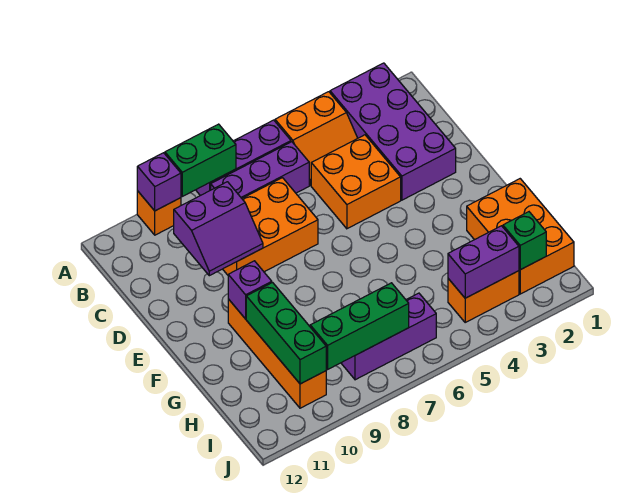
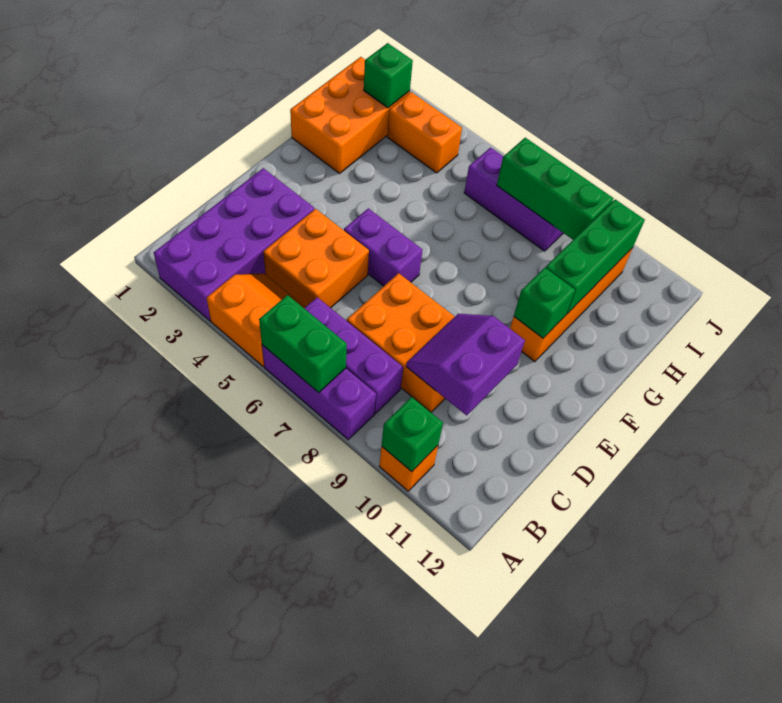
green 1x2 brick [165,124,236,196] -> green 1x2 brick moved to [259,295,347,393]
purple 1x1 brick [137,153,181,211] -> green 1x1 brick [382,397,443,472]
purple 2x2 slope [174,182,263,276] -> purple 2x2 slope turned to [406,314,525,416]
purple 1x1 brick [228,261,272,319] -> green 1x1 brick [514,268,575,338]
purple 1x2 brick [448,226,519,298] -> purple 1x2 brick moved to [344,208,423,286]

